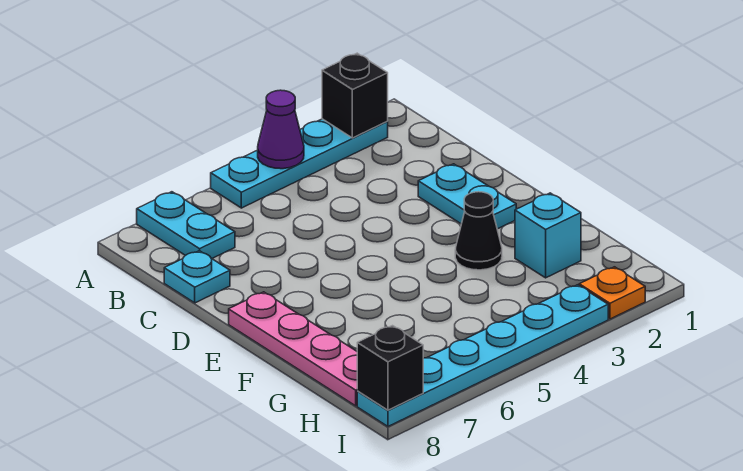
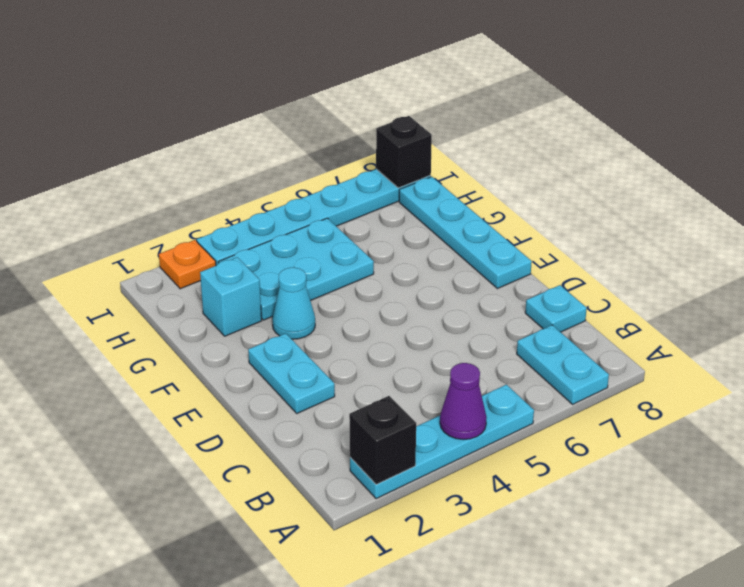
pink 1x4 plate [229,292,358,406] -> cyan 1x4 plate [399,177,532,289]
black 1x1 cone [455,192,502,270] -> cyan 1x1 cone [272,267,315,339]
none -> cyan 2x3 plate [219,218,374,320]

